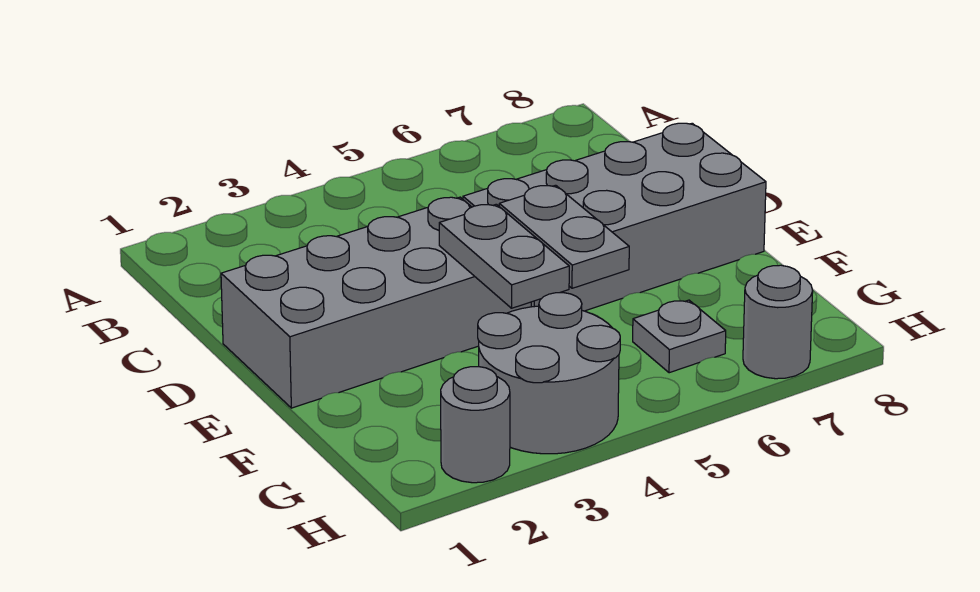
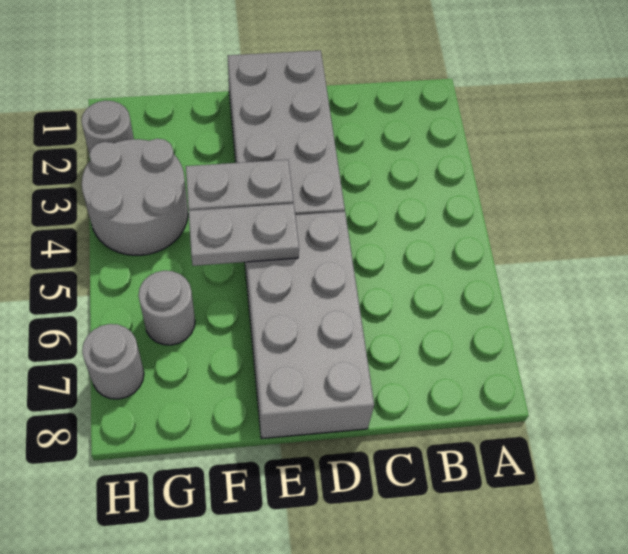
grey 1x1 plate [633,300,726,373] -> grey 1x1 round brick [138,271,195,345]

